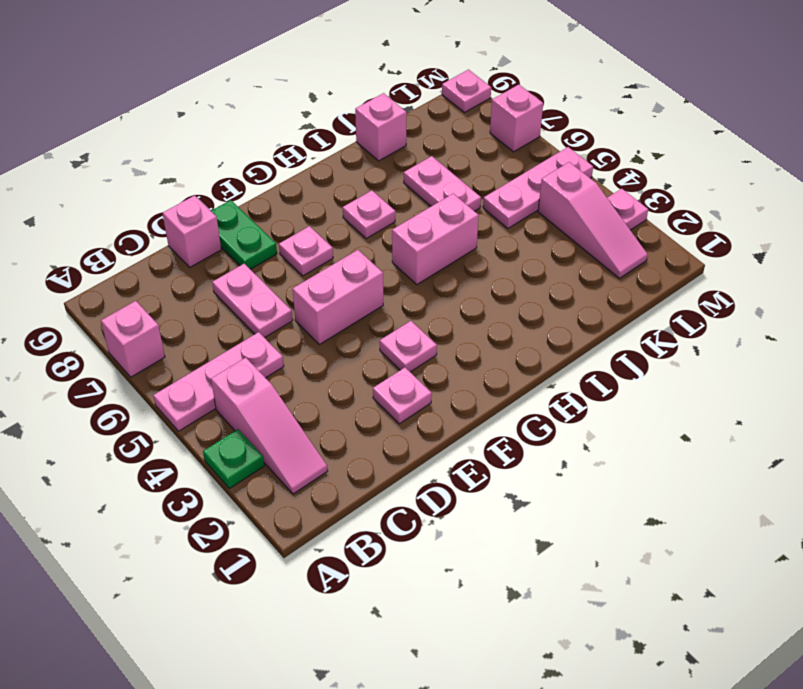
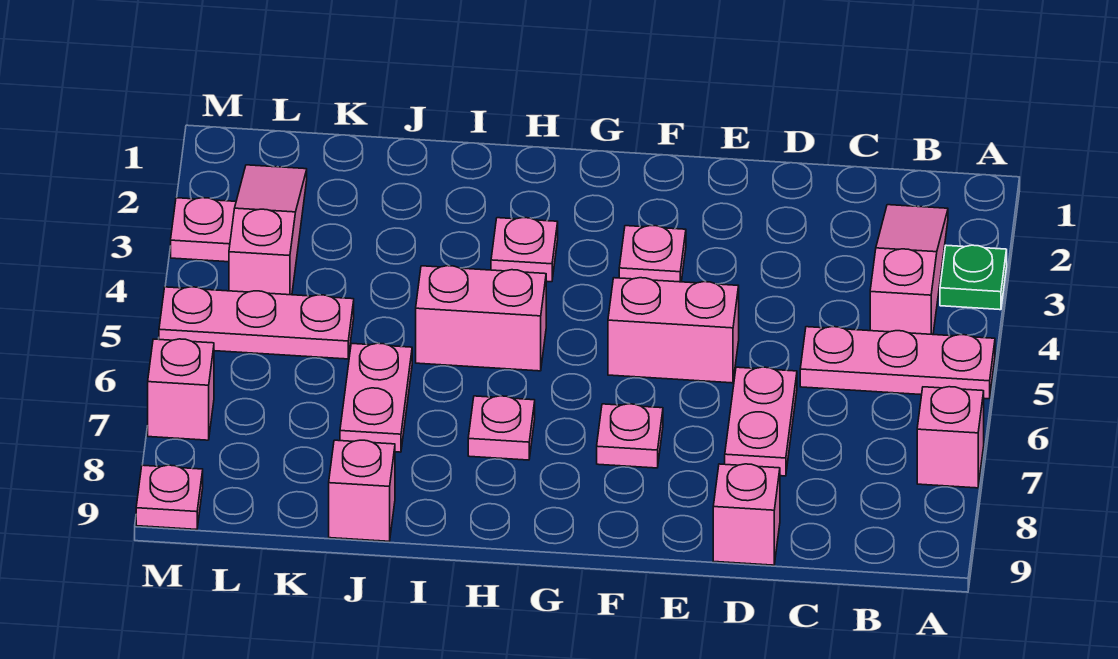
pink 1x1 plate [373,368,432,424] -> pink 1x1 plate moved to [491,218,558,282]
green 1x2 plate [211,200,277,269] -> none

